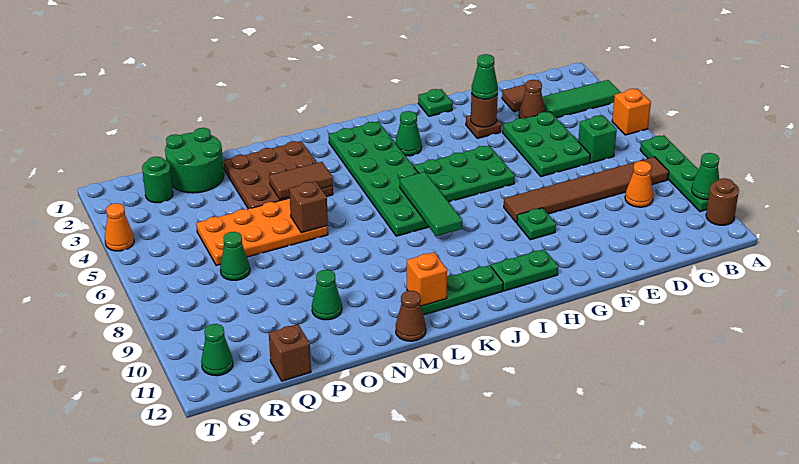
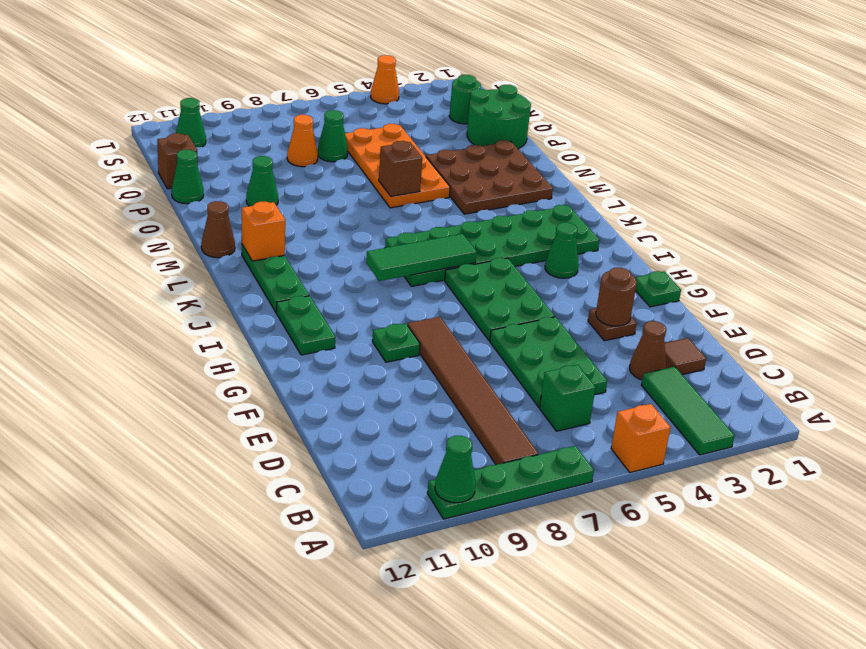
brown 1x1 round brick [706,178,739,225] -> none
orange 1x1 cone [625,161,653,207] -> orange 1x1 cone moved to [287,115,318,167]
green 2x3 plate [503,112,590,177] -> green 2x3 plate turned to [490,317,607,407]
green 1x1 cone [472,54,498,99] -> green 1x1 cone moved to [171,150,204,204]
brown 1x2 tile [269,162,333,199] -> none

